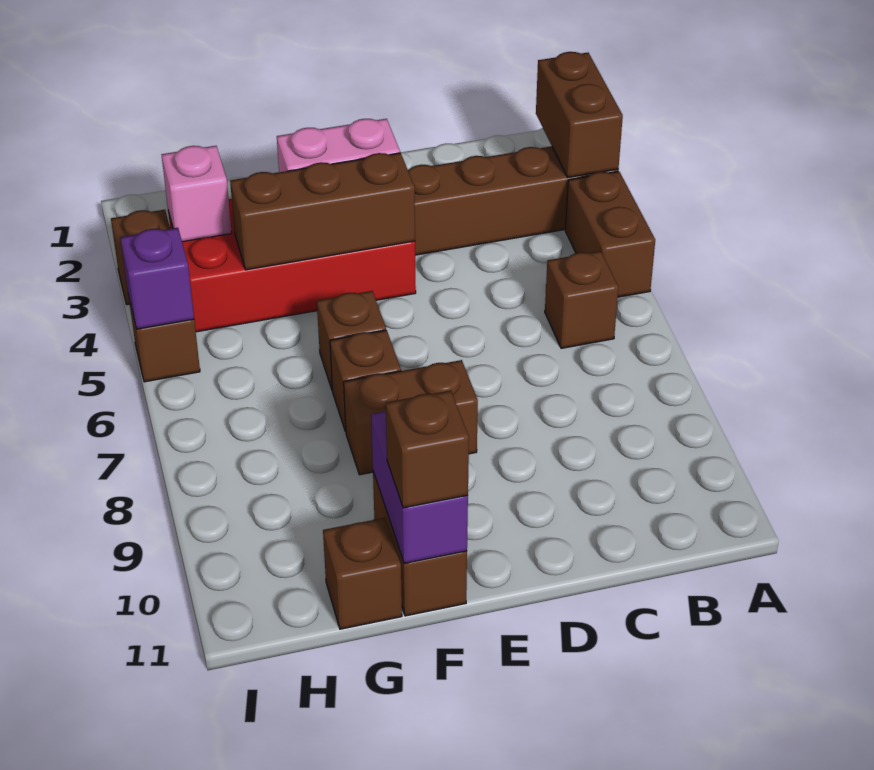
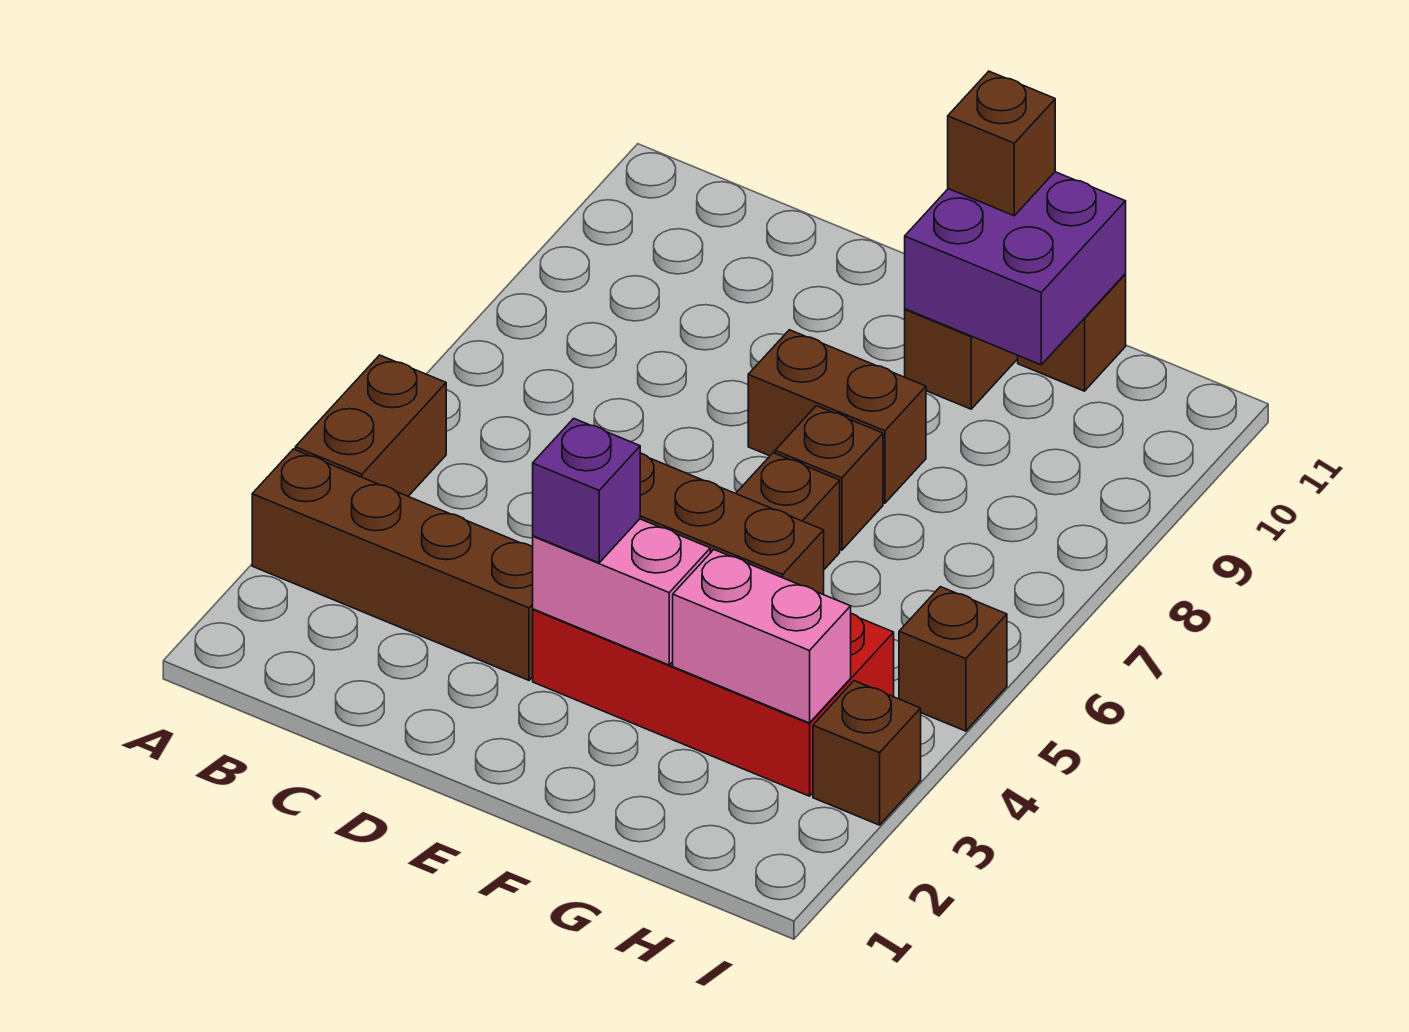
brown 1x2 brick [536,52,623,177] -> none
brown 1x1 brick [545,251,618,348] -> none
purple 1x2 brick [371,412,468,563] -> purple 2x2 brick [905,172,1126,365]
pink 1x1 brick [162,146,232,242] -> pink 1x2 brick [673,550,851,723]
purple 1x1 brick [120,228,194,329] -> purple 1x1 brick moved to [533,418,640,563]

